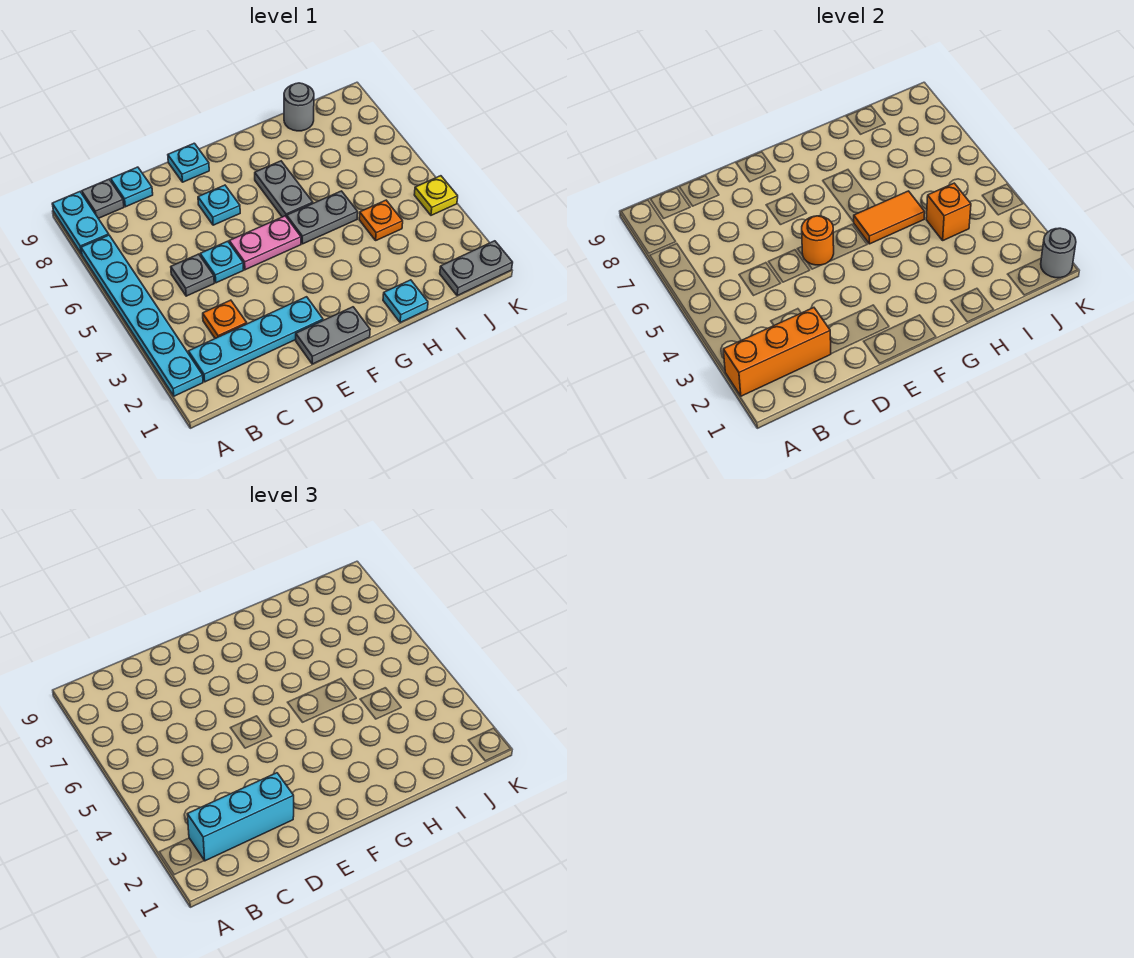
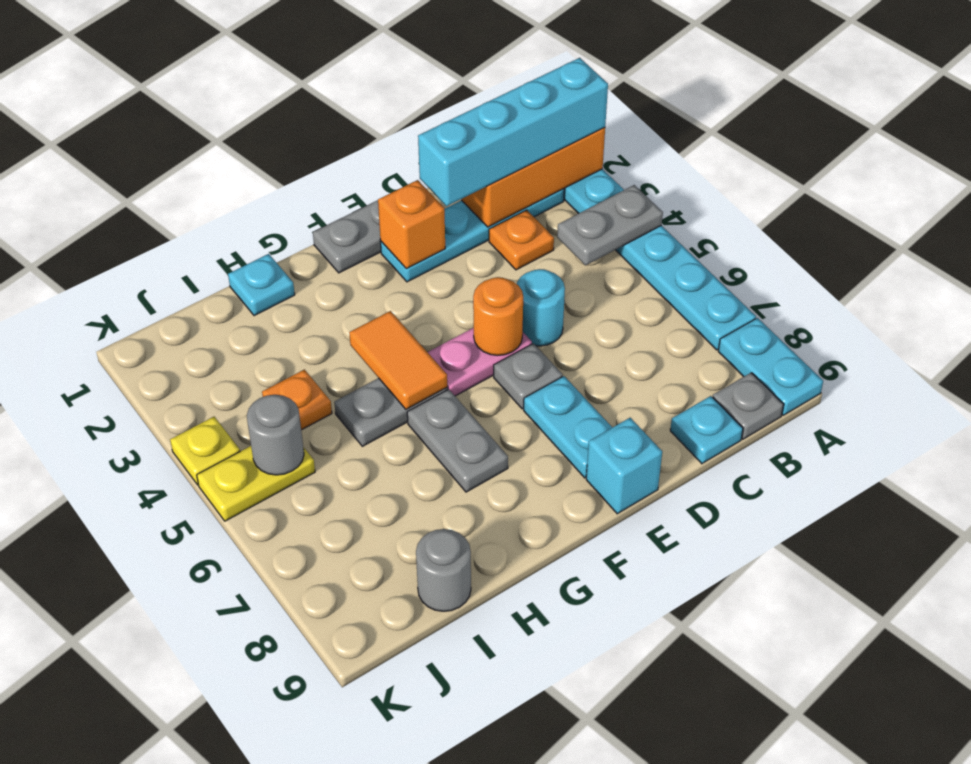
cyan 1x3 brick [187,773,294,861] -> cyan 1x4 brick [418,58,608,206]
grey 1x1 plate [171,254,214,296] -> grey 1x1 plate moved to [494,343,563,409]
cyan 1x1 plate [200,241,244,283] -> cyan 1x1 round brick [517,269,565,346]
cyan 1x1 plate [198,185,240,225] -> cyan 1x2 plate [524,376,612,478]
cyan 1x1 plate [168,143,209,182] -> cyan 1x1 brick [586,418,662,514]
orange 1x2 tile [854,191,925,244] -> orange 1x2 tile turned to [349,311,447,409]
orange 1x1 brick [926,183,971,240] -> orange 1x1 brick moved to [378,180,445,269]
grey 1x2 plate [440,241,513,296] -> grey 1x2 plate moved to [557,185,663,265]
none -> yellow 1x2 plate [197,446,315,521]
grey 1x1 round brick [1041,228,1076,278] -> grey 1x1 round brick moved to [247,395,304,475]

